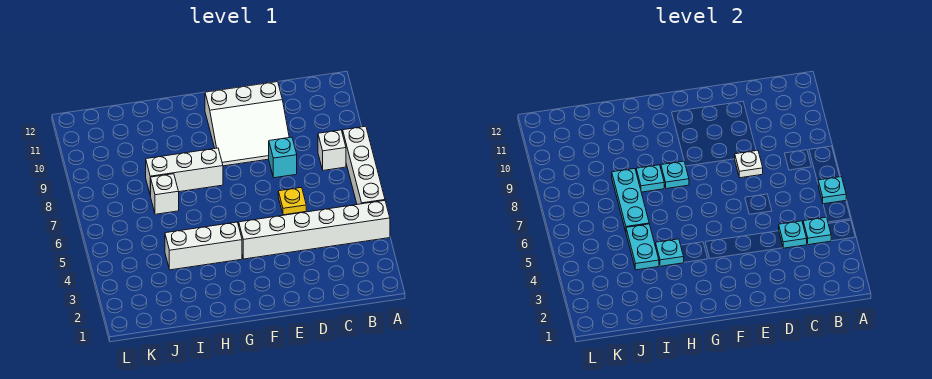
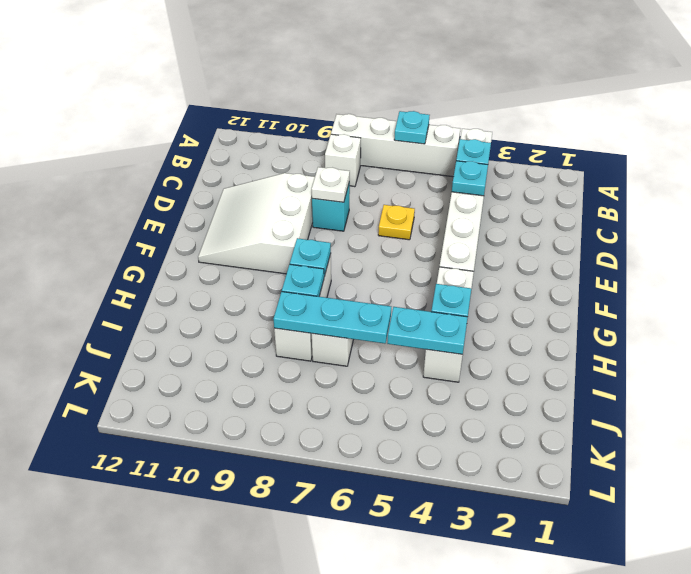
white 3x3 slope [205,82,289,166] -> white 3x3 slope turned to [198,173,315,274]

